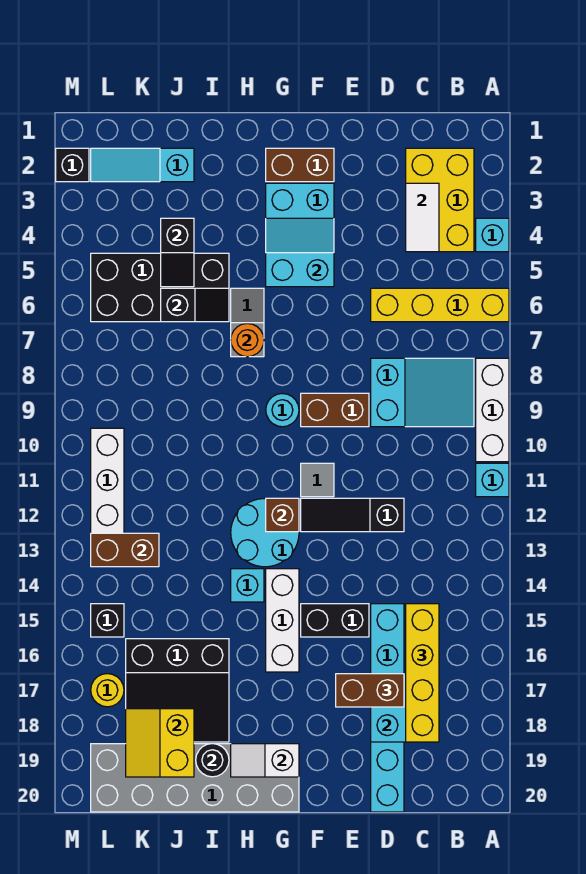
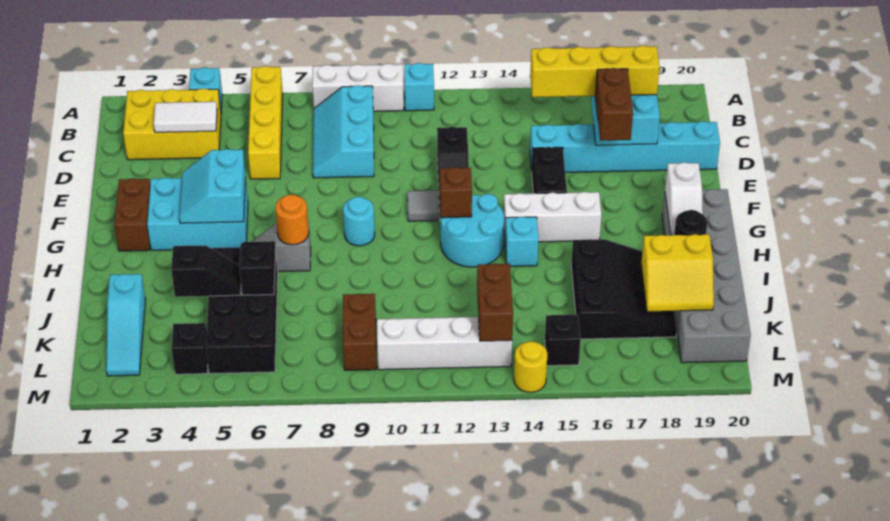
cyan 2x3 slope [371,358,474,427] -> cyan 2x3 slope turned to [313,85,374,178]
brown 1x2 brick [301,393,369,427] -> brown 1x2 brick moved to [343,294,376,370]
yellow 1x1 round brick [91,674,124,707] -> yellow 1x1 round brick moved to [514,342,547,392]
black 1x1 brick [56,148,89,182] -> black 1x1 brick moved to [171,323,208,374]

